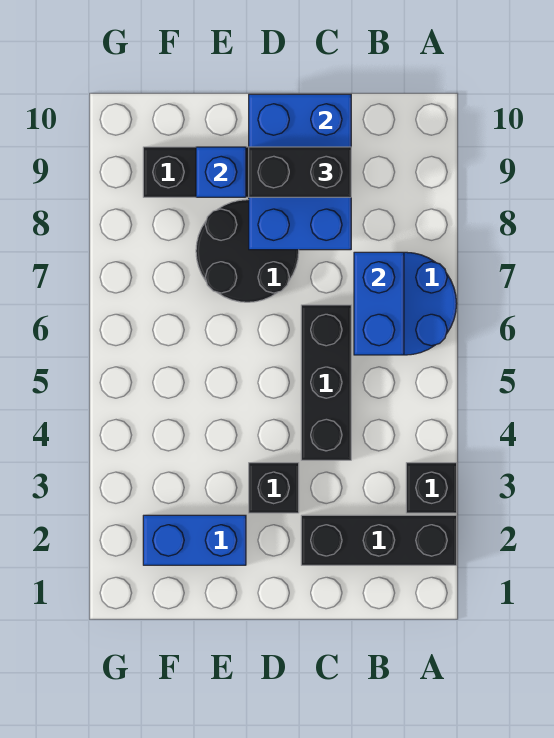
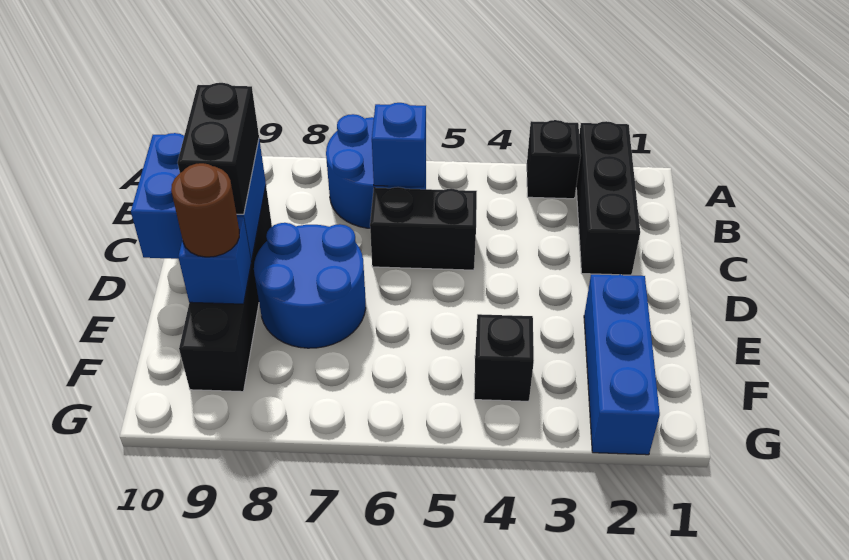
blue 1x2 brick [354,252,404,355] -> blue 1x1 brick [372,103,426,187]
black 1x3 brick [301,305,351,460] -> black 1x2 brick [370,187,477,270]
blue 2x3 brick [249,94,351,250] -> blue 2x2 brick [131,133,266,261]
black 1x1 brick [249,463,299,513] -> black 1x1 brick moved to [474,314,534,401]
black 2x2 round brick [196,200,299,302] -> blue 2x2 round brick [254,223,366,348]
blue 1x2 brick [143,515,246,565] -> blue 1x3 brick [584,274,660,455]
none -> brown 1x1 round brick [171,163,239,257]

